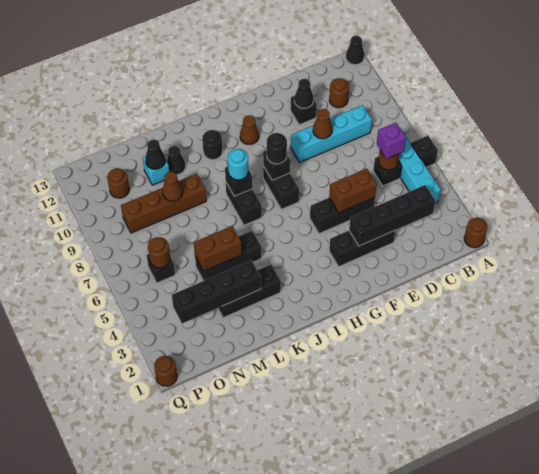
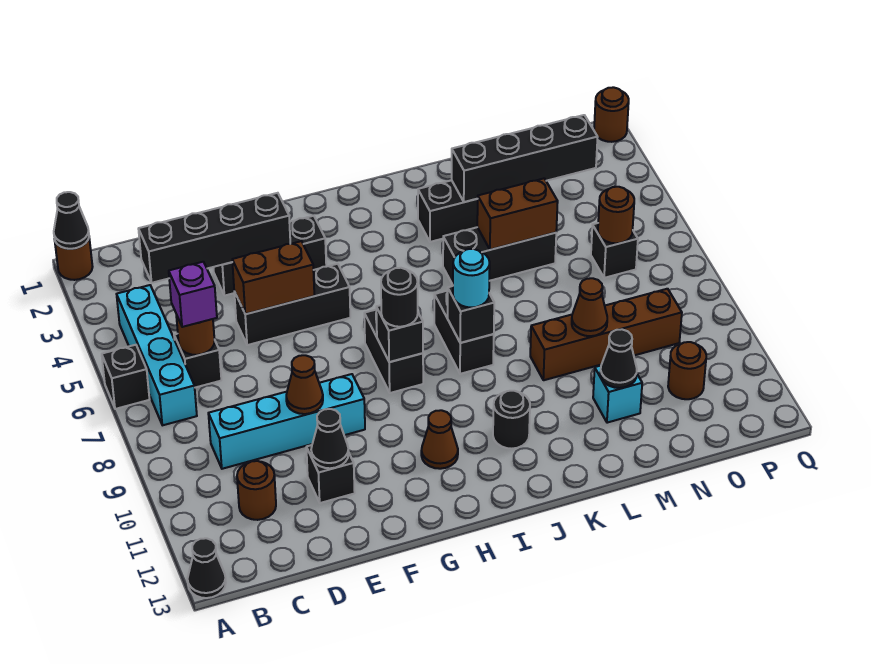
black 1x1 cone [167,146,186,175] -> black 1x1 cone moved to [54,192,89,249]

